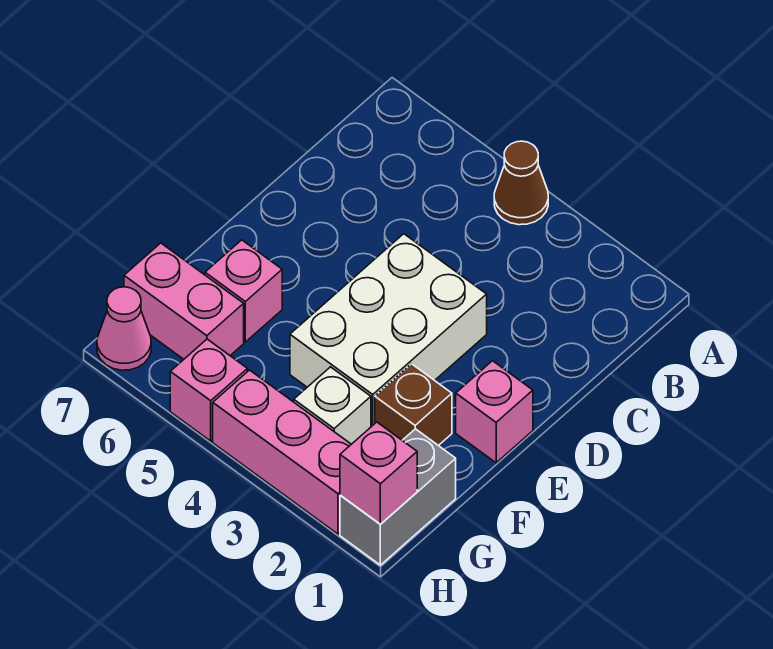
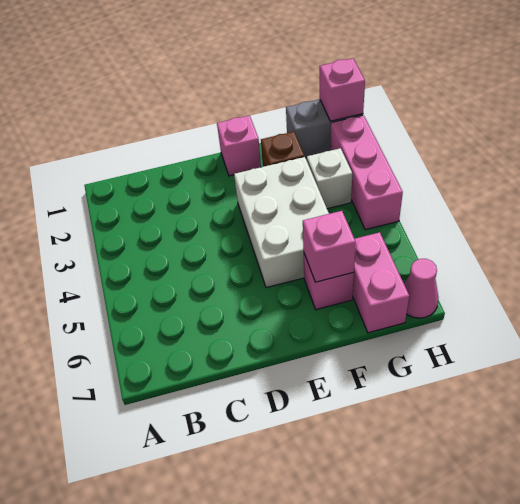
brown 1x1 cone [494,141,548,225] -> none
white 2x3 brick [290,234,487,427] -> white 2x3 brick turned to [234,157,329,288]
pink 1x1 brick [170,339,247,441] -> pink 1x1 brick moved to [303,211,356,282]

